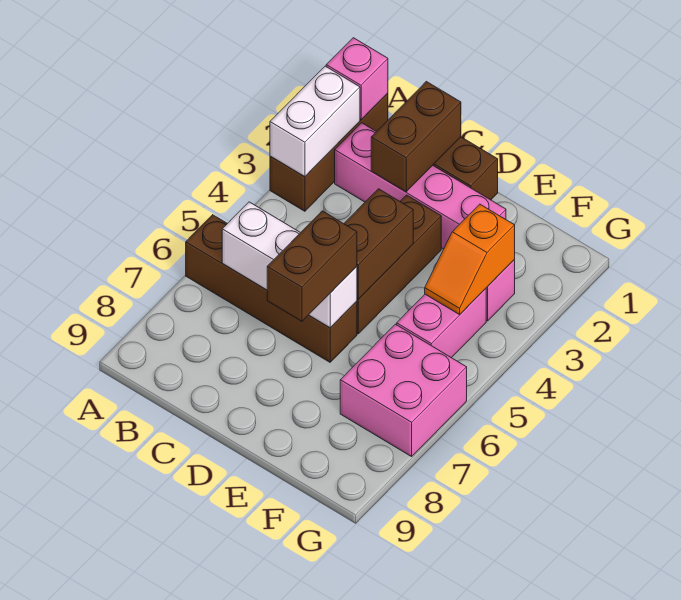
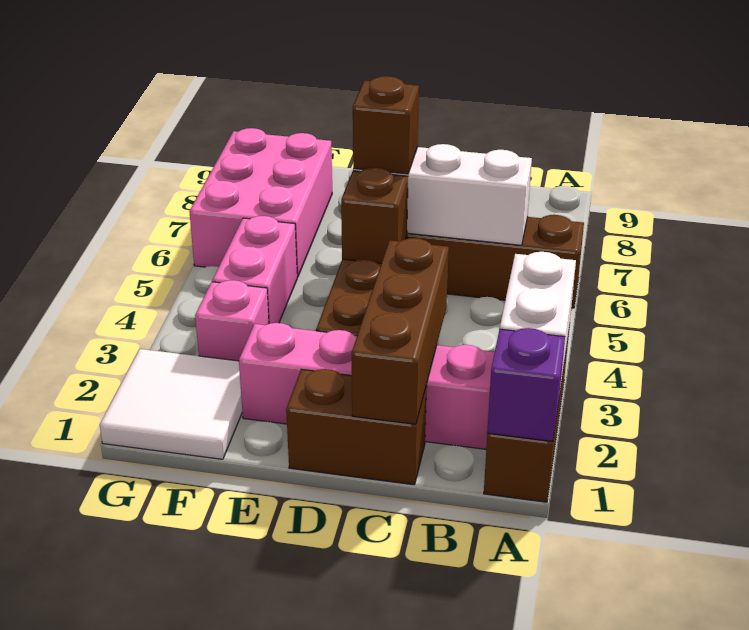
pink 1x1 brick [326,38,388,120] -> purple 1x1 brick [487,328,565,441]
brown 1x2 brick [371,81,461,192] -> brown 1x3 brick [352,238,449,424]
brown 1x2 brick [344,189,413,299] -> brown 1x1 brick [341,168,408,263]
brown 1x2 brick [267,211,357,321] -> brown 1x1 brick [353,76,419,174]
none -> white 2x2 tile [100,349,242,459]
orange 1x2 slope [425,204,515,315] -> none
pink 2x2 brick [340,324,467,457] -> pink 2x3 brick [189,128,332,277]

